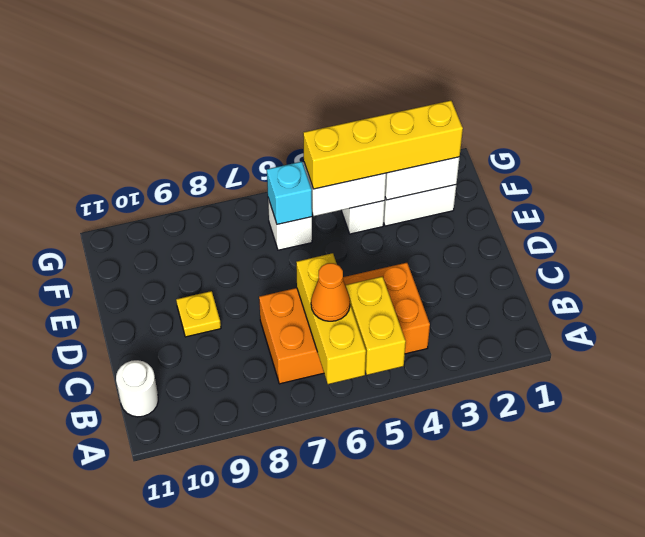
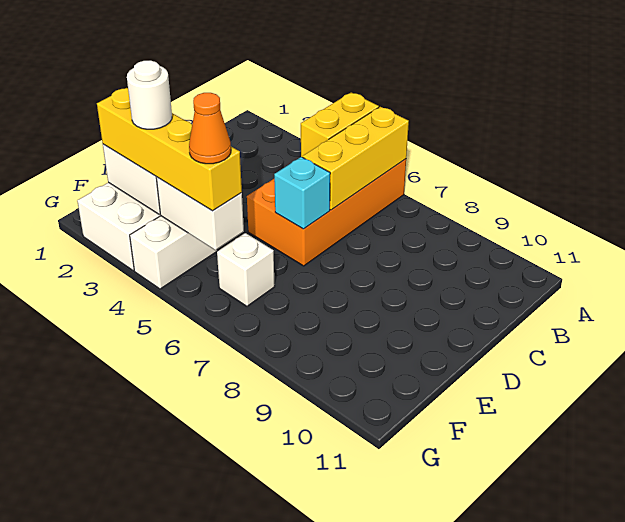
orange 2x4 brick [259,263,430,384] -> orange 2x4 brick turned to [247,159,406,266]
orange 1x1 cone [311,263,350,321] -> orange 1x1 cone moved to [189,93,231,164]
white 1x1 round brick [116,360,158,417] -> white 1x1 round brick moved to [127,60,172,129]
yellow 1x1 plate [176,291,221,337] -> none
cyan 1x1 brick [267,162,312,224] -> cyan 1x1 brick moved to [274,157,330,229]

